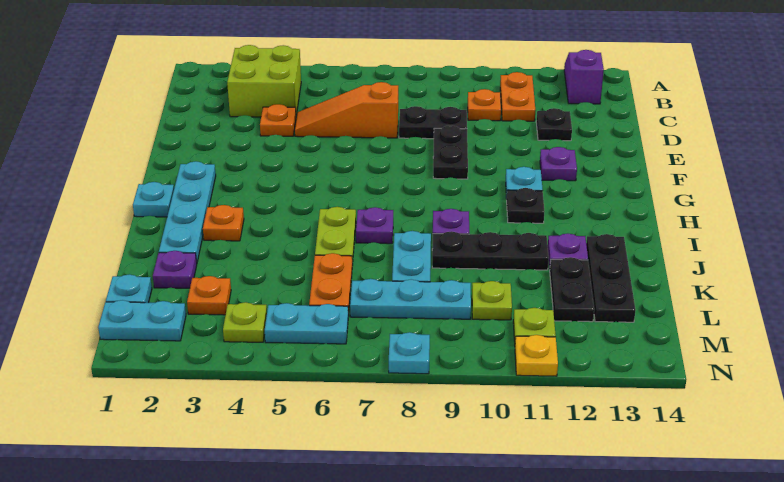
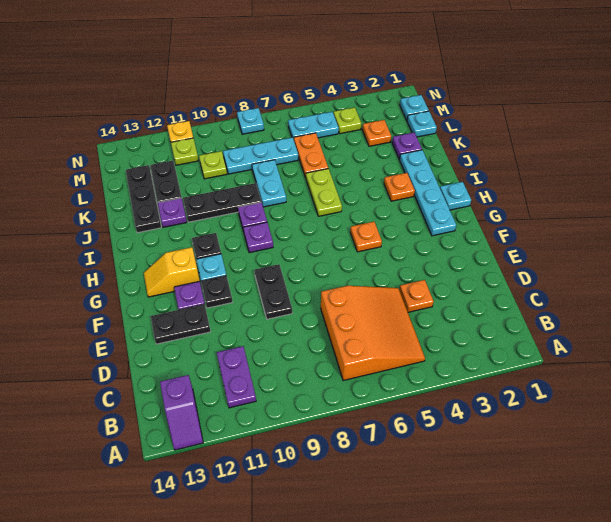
lime 2x2 brick [227,45,301,117] -> none
orange 1x2 plate [500,72,535,121] -> purple 1x2 plate [217,346,256,408]
orange 1x1 plate [468,89,501,121] -> orange 1x1 plate moved to [350,222,382,252]
orange 1x3 slope [295,82,398,138] -> orange 3x3 slope [321,286,425,381]
black 1x2 plate [399,106,467,139] -> black 1x2 plate moved to [151,304,211,344]
black 1x1 plate [536,108,572,141] -> black 1x1 plate moved to [201,276,232,308]
none -> yellow 1x2 slope [144,247,200,297]
purple 1x1 plate [356,207,393,244] -> purple 1x1 plate moved to [243,222,273,253]
cyan 1x2 plate [98,300,186,341] -> cyan 1x1 plate [400,95,429,120]

